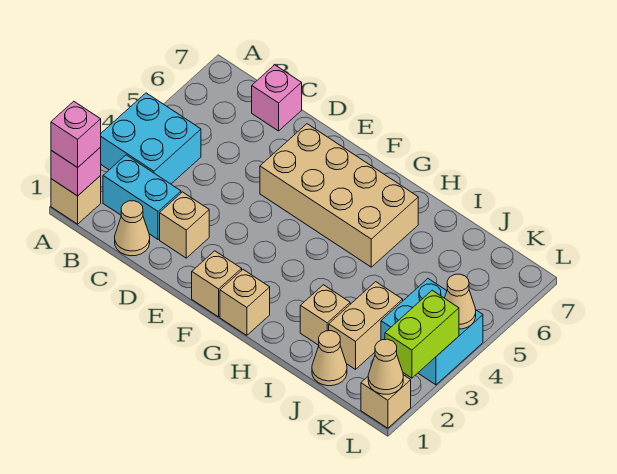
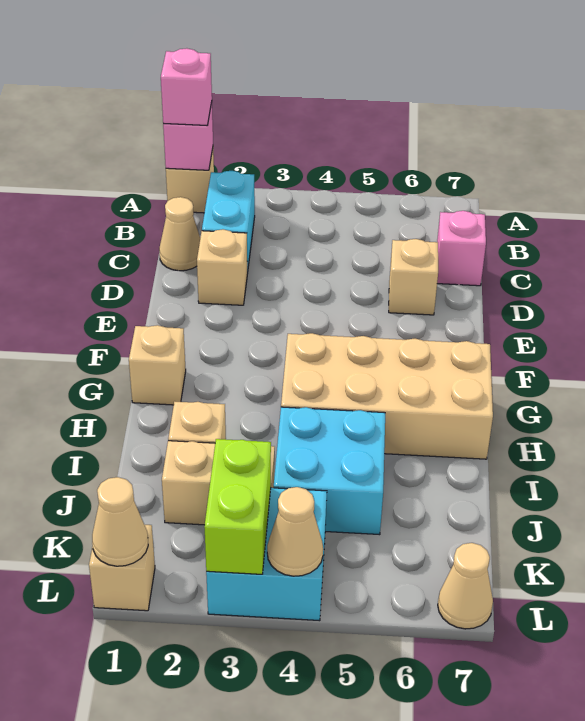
cyan 2x2 brick [101,93,201,184] -> cyan 2x2 brick moved to [274,407,385,535]
tan 2x4 brick [260,124,418,267] -> tan 2x4 brick turned to [281,333,493,459]
tan 1x1 brick [192,251,242,317] -> tan 1x1 brick moved to [389,239,438,315]
tan 1x1 cone [312,331,347,386] -> tan 1x1 cone moved to [438,543,493,629]
lime 1x2 brick [385,290,459,378] -> lime 1x2 brick turned to [204,439,271,574]

